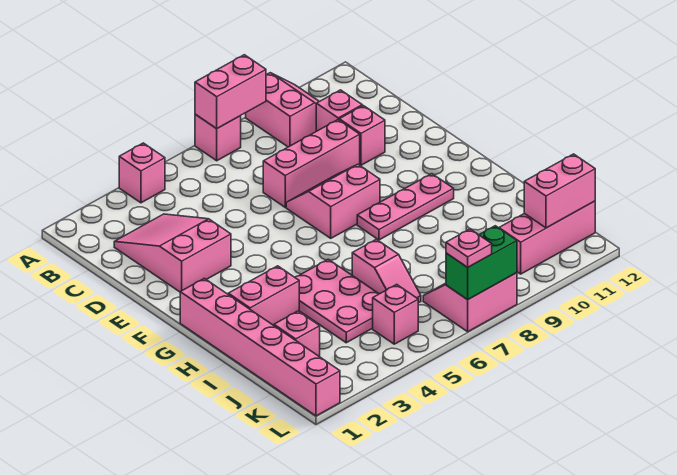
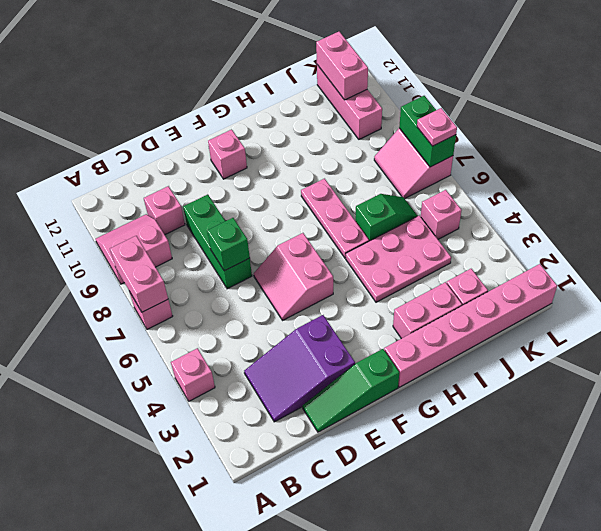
pink 2x3 slope [114,214,231,292] -> purple 2x3 slope [244,315,355,422]
none -> green 1x3 slope [302,349,399,432]
pink 1x3 brick [263,120,360,207] -> green 1x3 brick [183,195,252,289]
none -> green 1x1 brick [207,218,250,271]
pink 1x1 brick [339,106,385,165] -> pink 1x1 brick moved to [208,130,247,179]
pink 2x2 slope [286,164,380,238] -> pink 2x2 slope moved to [254,233,333,320]
pink 1x3 plate [357,174,454,240] -> pink 1x3 plate moved to [301,179,369,258]
pink 1x2 brick [228,266,299,325] -> pink 1x2 brick turned to [393,282,462,339]
pink 1x2 slope [352,239,421,303] -> green 1x2 slope [356,194,417,241]

